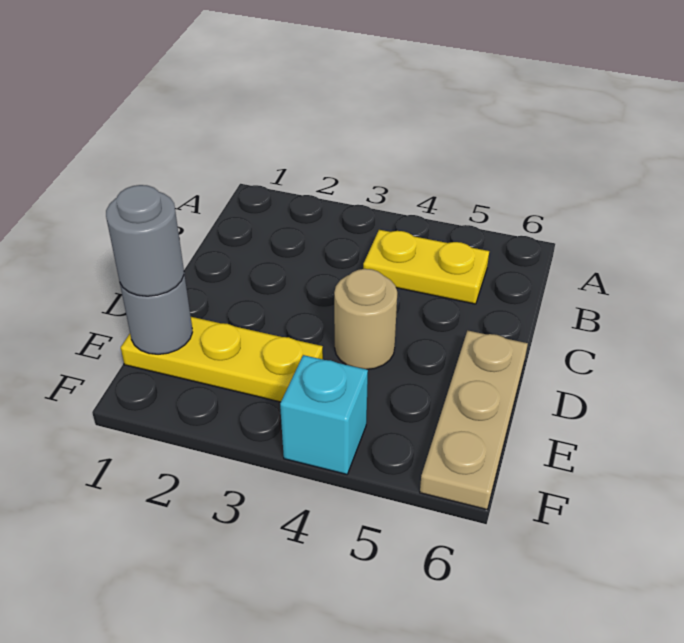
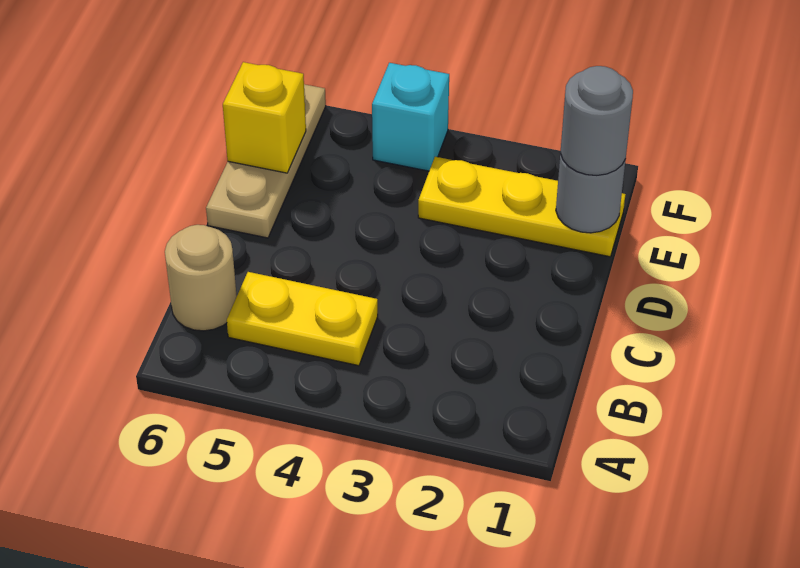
tan 1x1 round brick [334,269,397,369] -> tan 1x1 round brick moved to [165,225,237,331]
none -> yellow 1x1 brick [223,62,306,173]

